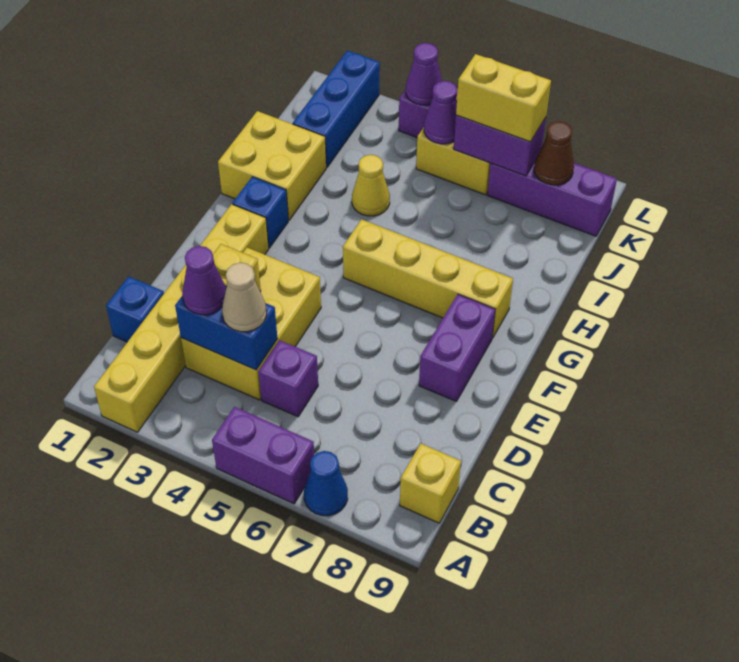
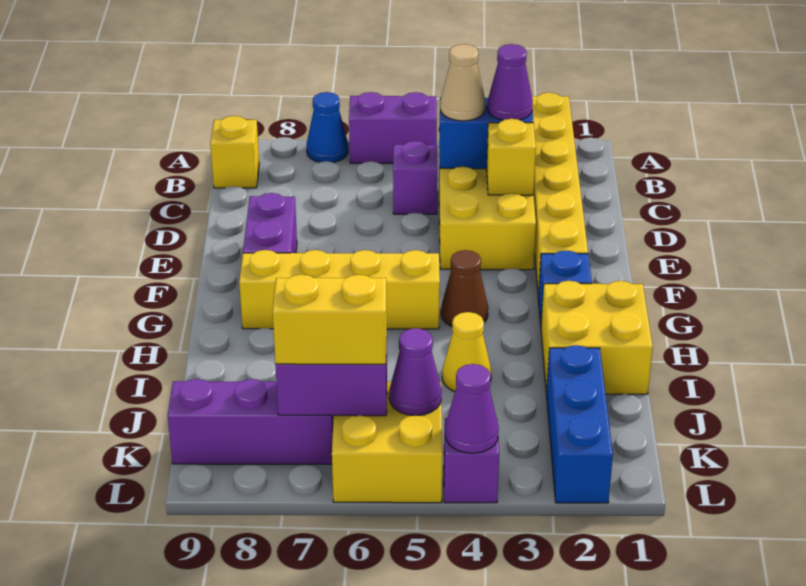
blue 1x1 brick [106,276,164,342] -> none
brown 1x1 cone [534,121,574,185] -> brown 1x1 cone moved to [441,250,488,326]

